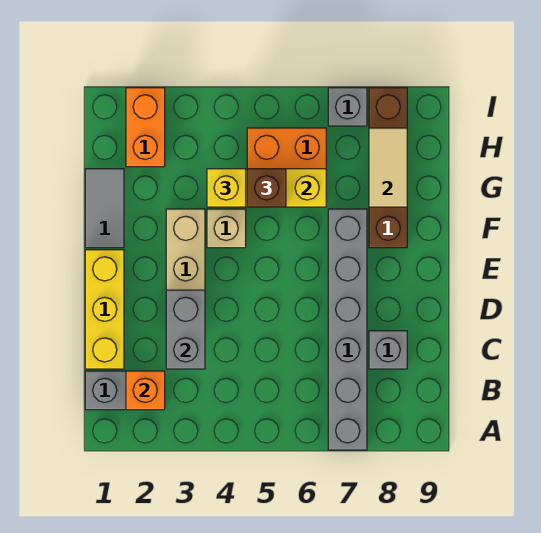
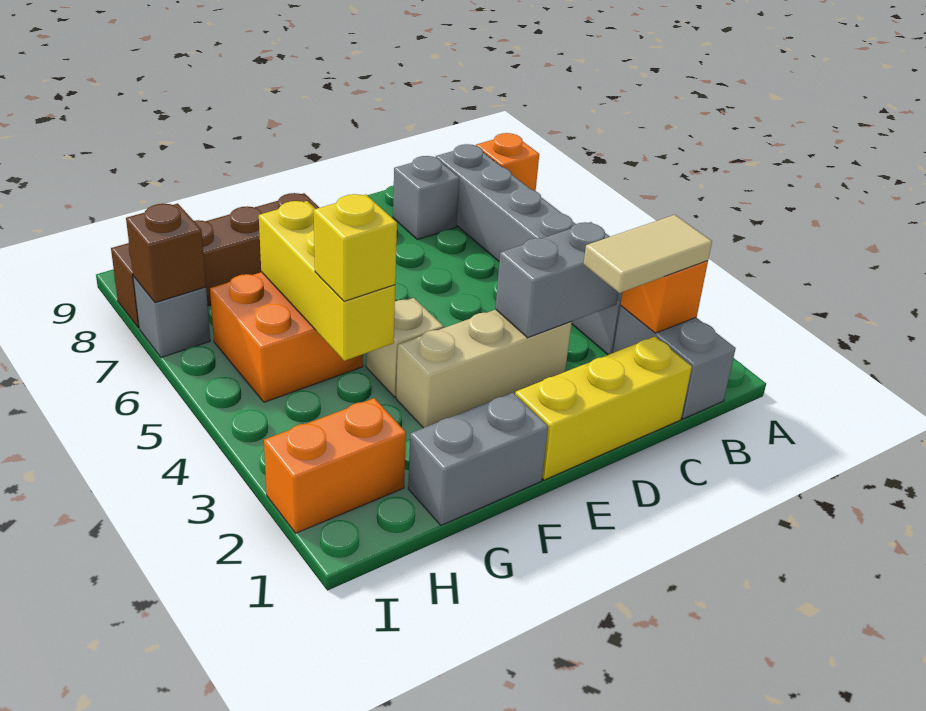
grey 1x6 brick [328,209,367,450] -> grey 1x6 brick turned to [436,144,622,355]
none -> orange 1x1 brick [476,133,539,191]
grey 1x2 tile [85,169,124,248] -> grey 1x2 brick [408,393,548,525]
brown 1x1 brick [247,169,286,207] -> brown 1x1 brick moved to [126,204,206,303]
tan 1x2 tile [369,128,407,207] -> tan 1x2 tile moved to [583,215,712,293]

